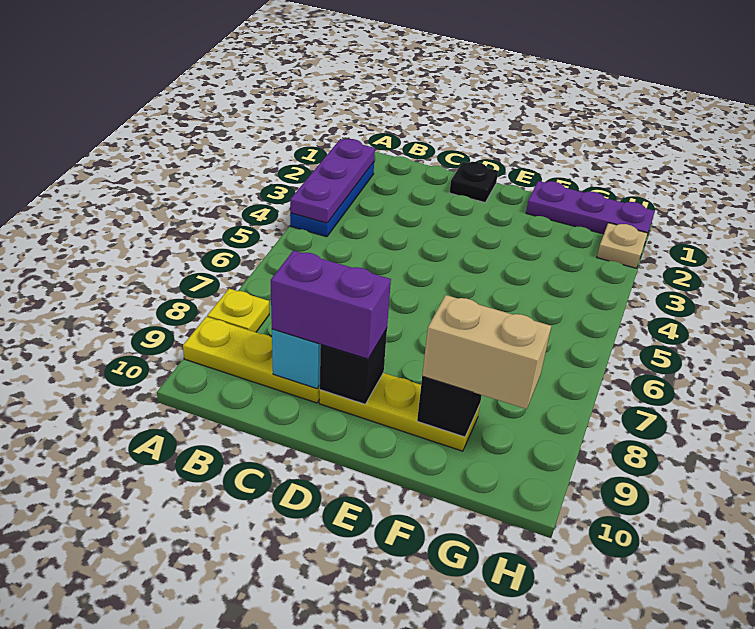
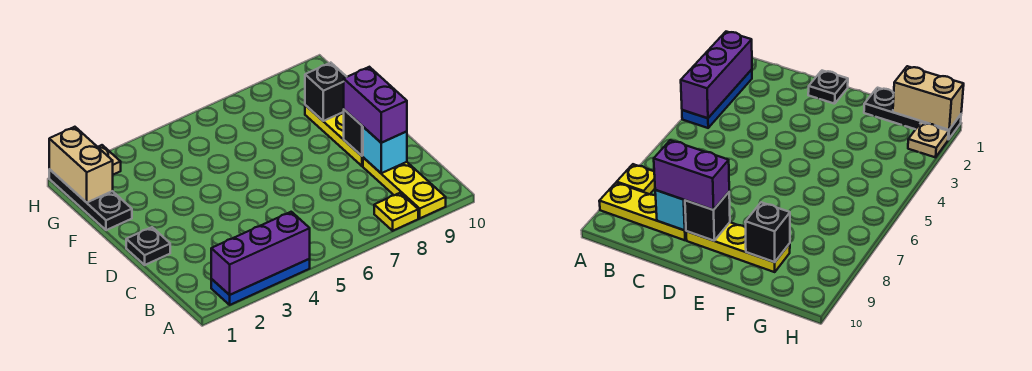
purple 1x3 plate [290,139,375,223] -> purple 1x3 brick [211,212,310,295]
purple 1x3 plate [526,181,655,235] -> black 1x3 plate [49,169,132,230]
tan 1x2 brick [422,295,551,409] -> tan 1x2 brick moved to [49,127,113,202]

